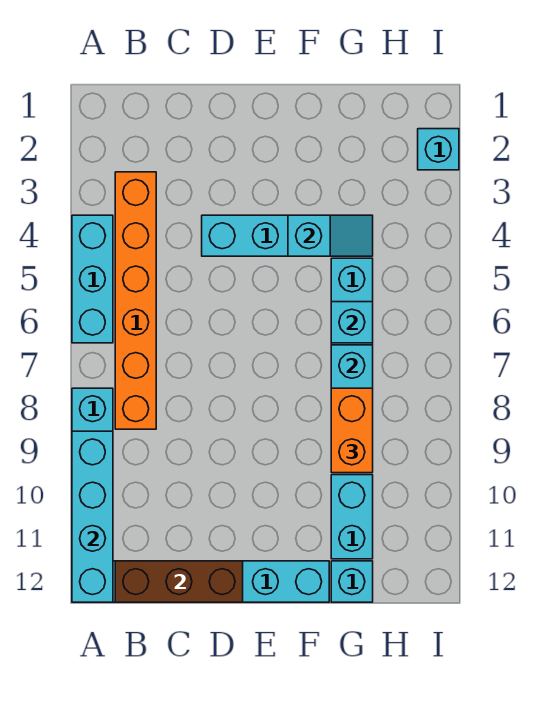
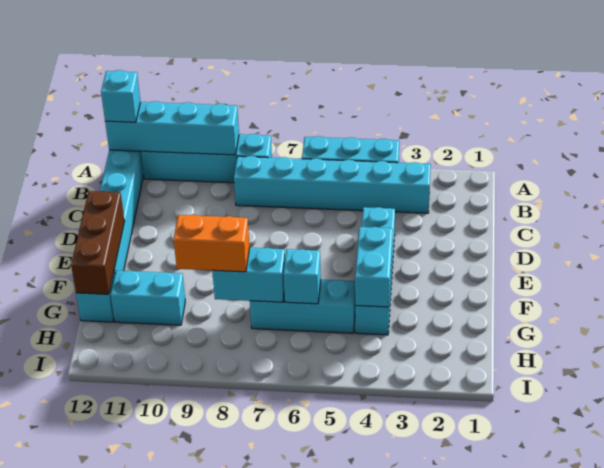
orange 1x6 brick [115,172,156,429] -> cyan 1x6 brick [234,156,431,213]
brown 1x3 brick [115,561,243,602] -> brown 1x3 brick moved to [71,191,125,294]
cyan 1x2 slope [288,215,373,256] -> cyan 1x2 brick [355,227,393,307]
cyan 1x1 brick [418,129,459,170] -> cyan 1x1 brick moved to [101,70,140,122]

